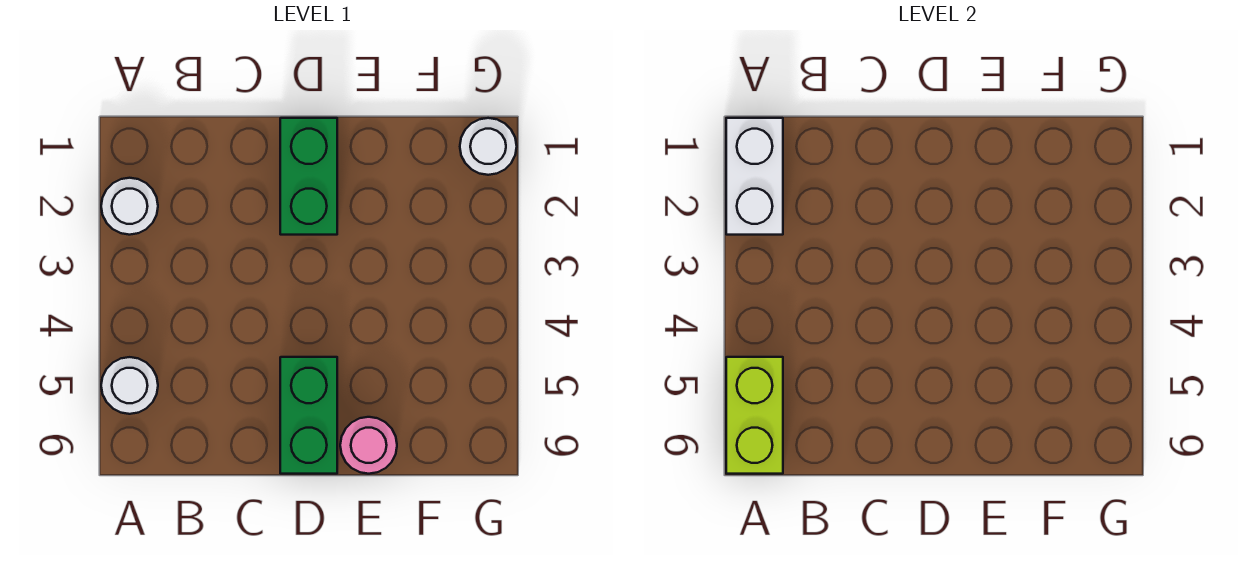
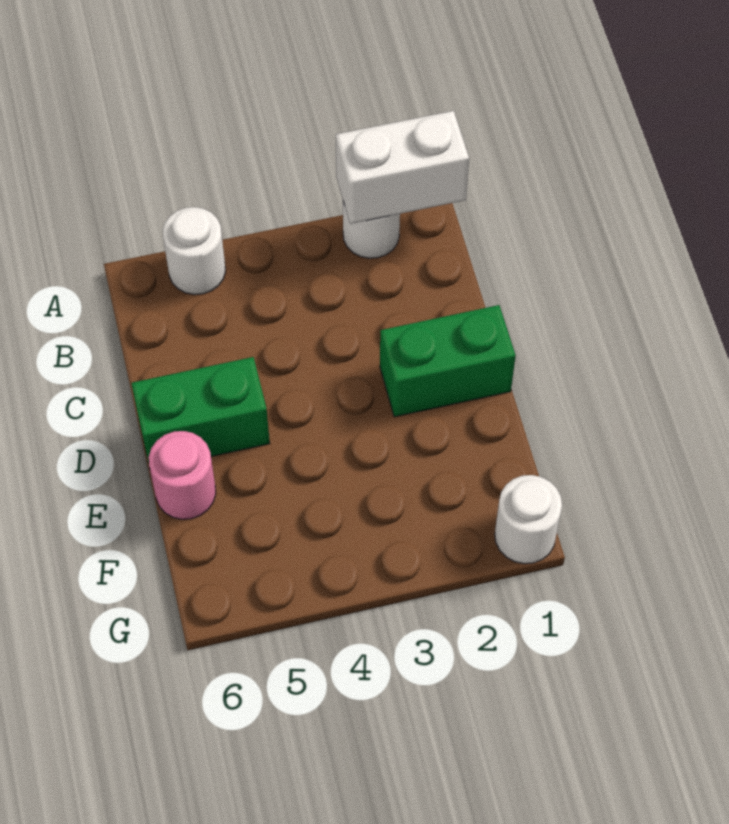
lime 1x2 brick [726,357,783,474] -> none

